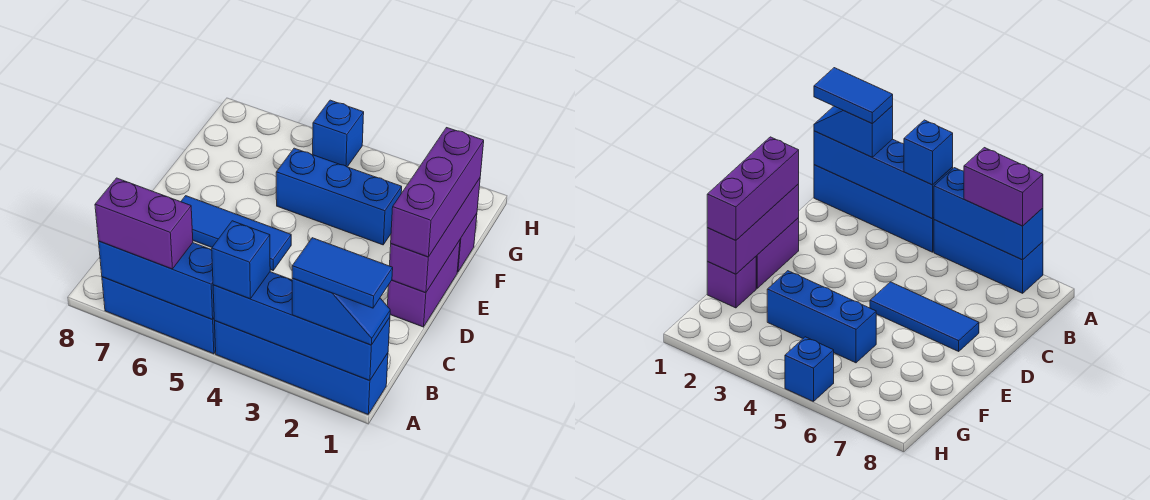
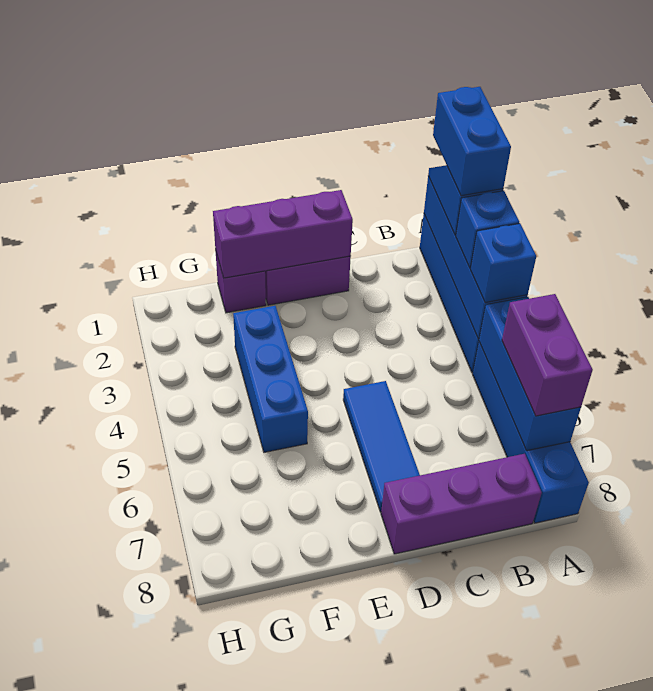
blue 1x2 tile [292,238,393,308] -> blue 1x2 brick [433,87,511,196]
blue 1x3 brick [102,277,216,354] -> blue 1x4 brick [473,342,589,523]
purple 1x3 brick [391,128,484,257] -> purple 1x3 brick moved to [381,454,541,554]
blue 1x1 brick [313,100,364,167] -> blue 1x1 brick moved to [456,191,519,268]

